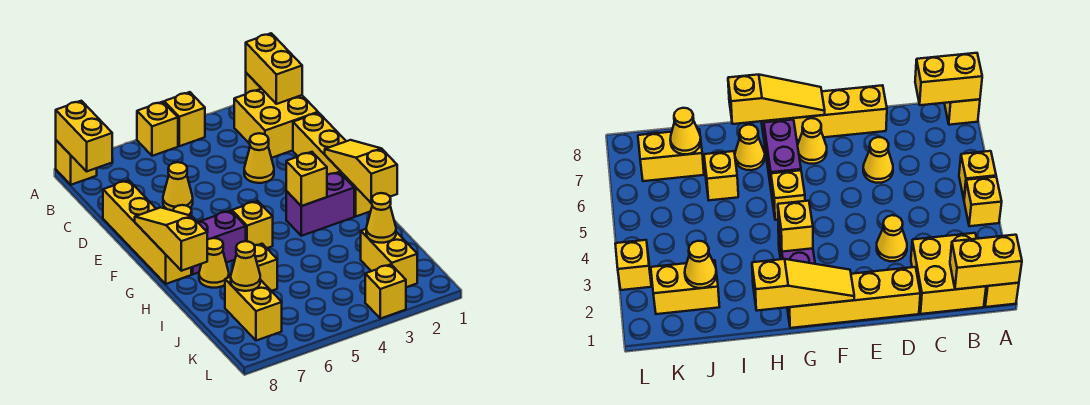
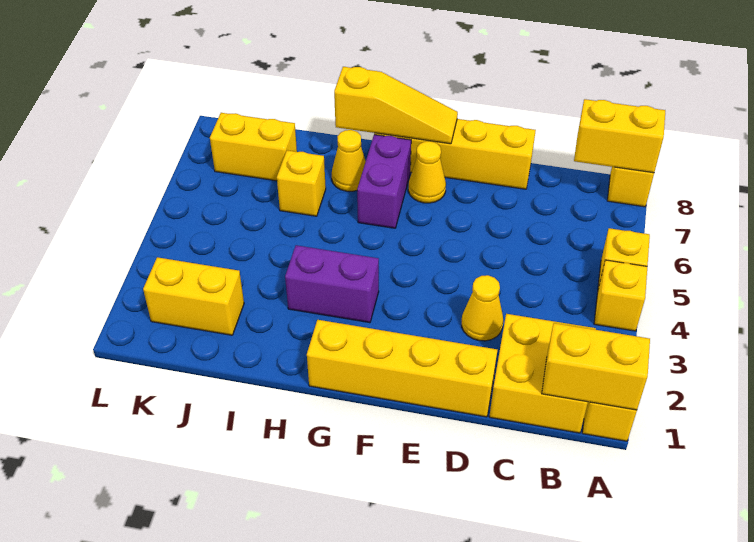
yellow 1x1 cone [163,162,193,211] -> none
yellow 1x3 slope [325,140,397,203] -> none
purple 1x2 brick [286,172,354,236] -> purple 1x2 brick turned to [285,245,379,323]
yellow 1x1 brick [286,152,327,206] -> none
yellow 1x1 brick [232,201,273,248] -> none
yellow 1x1 cone [366,193,396,243] -> none
yellow 1x1 cone [231,241,260,291] -> none
yellow 1x1 brick [365,264,406,319] -> none

